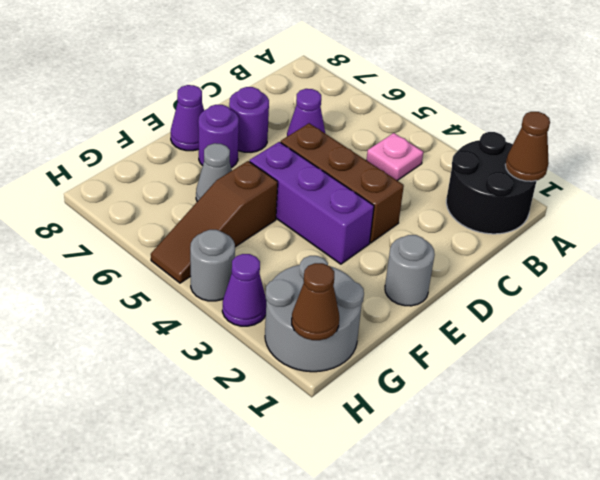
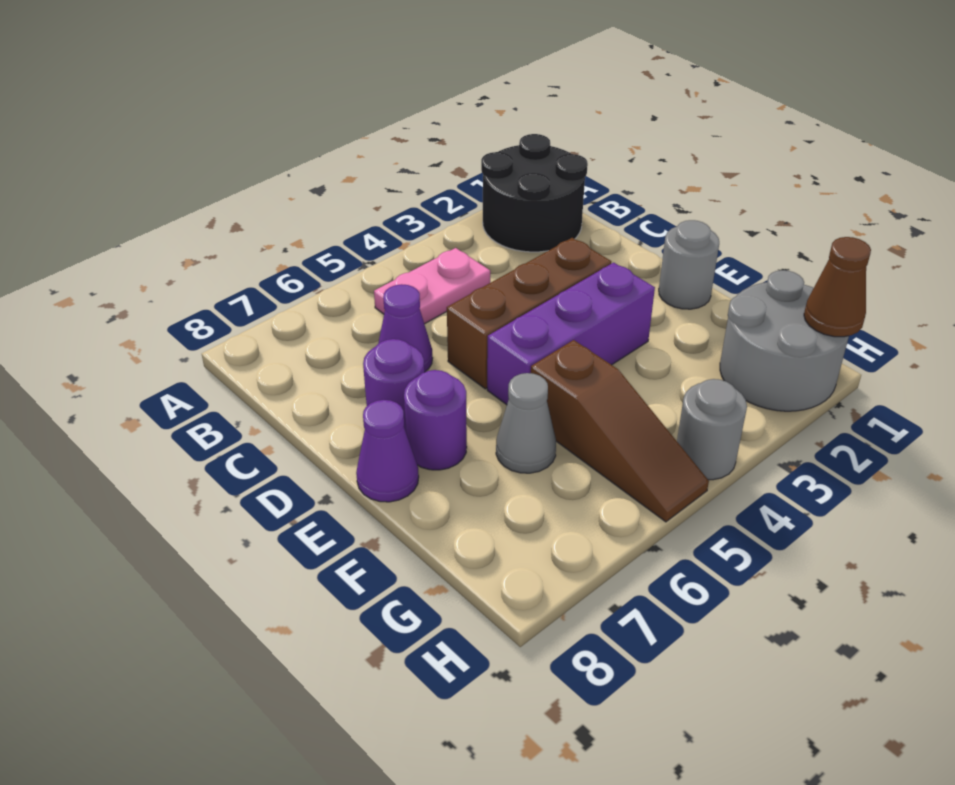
brown 1x1 cone [505,112,550,181] -> none
pink 1x1 plate [367,133,423,181] -> pink 1x2 plate [374,248,490,324]
purple 1x1 cone [222,254,266,326] -> none

